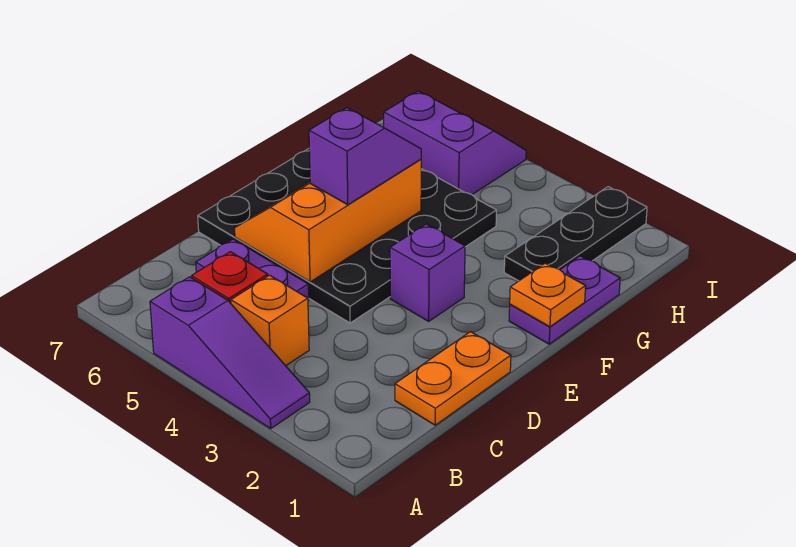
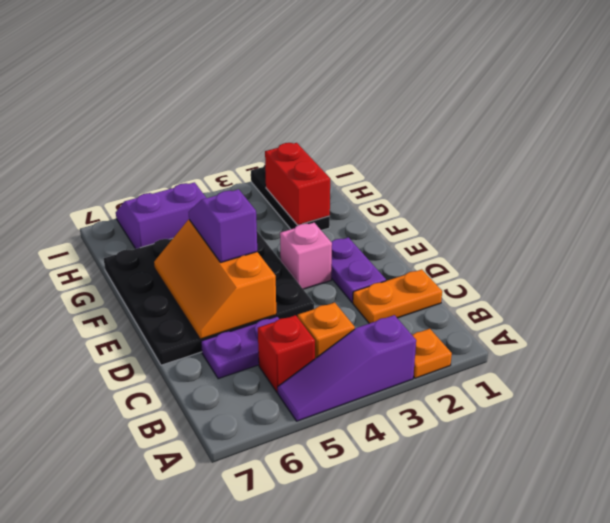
purple 1x3 slope [150,277,310,429] -> purple 1x3 slope turned to [278,315,416,421]
orange 1x2 plate [395,332,511,425] -> orange 1x2 plate turned to [353,269,442,323]
purple 1x1 brick [390,224,465,321] -> pink 1x1 brick [280,223,332,289]
purple 1x2 plate [509,256,620,344] -> purple 1x2 plate moved to [331,237,386,303]
orange 1x1 plate [510,263,586,327] -> orange 1x1 plate moved to [412,329,452,378]
none -> red 1x2 brick [265,143,330,225]

